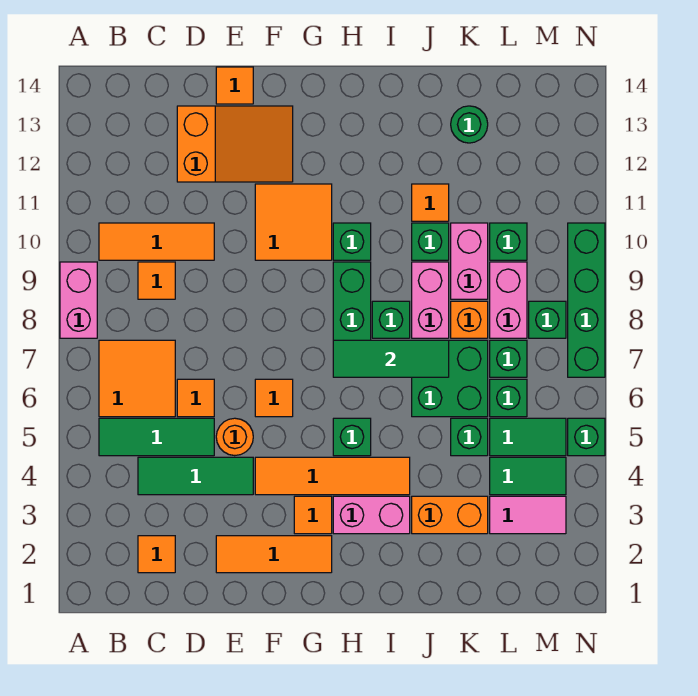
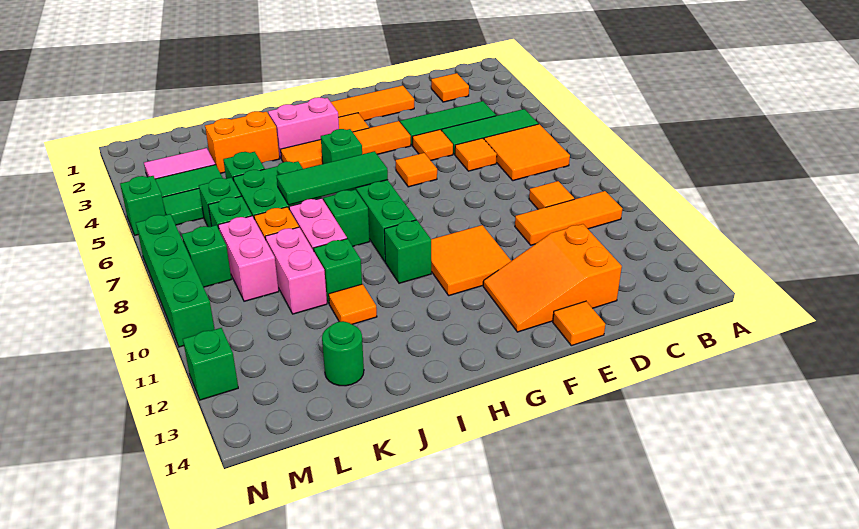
pink 1x2 brick [60,262,97,338] -> none
orange 1x1 round brick [216,418,253,456] -> orange 1x1 tile [413,130,453,160]
green 1x1 brick [490,223,527,260] -> green 1x1 brick moved to [183,328,238,400]

